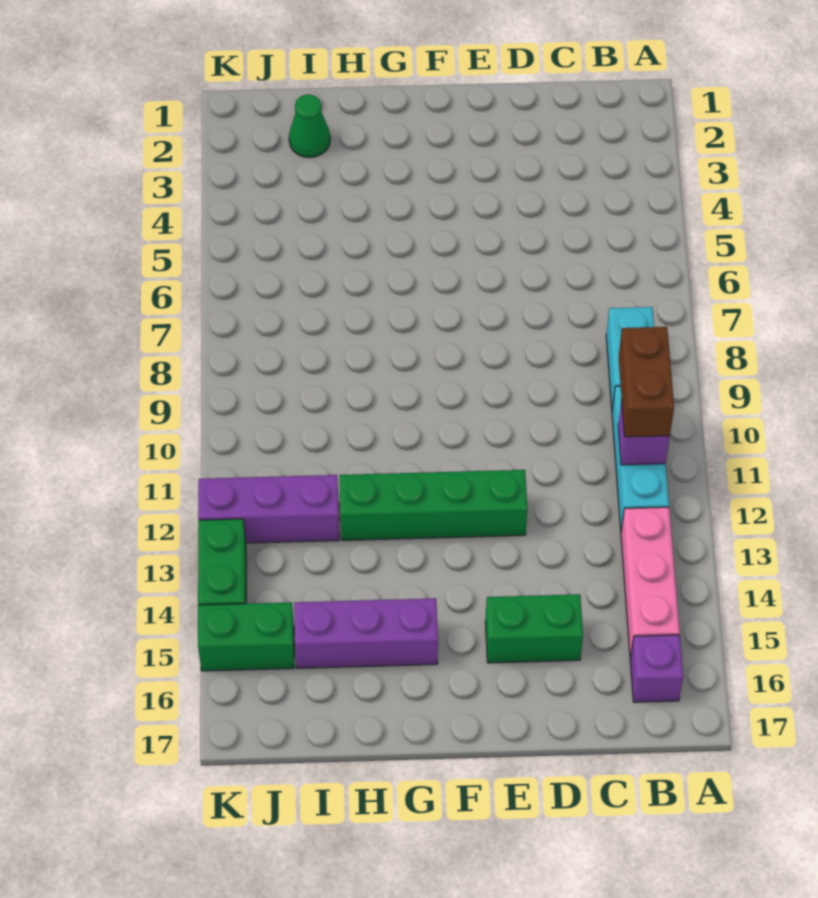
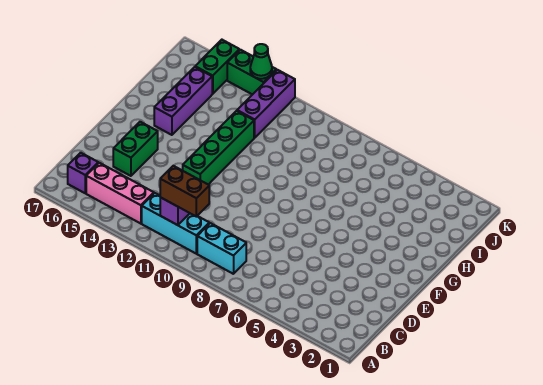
green 1x1 cone [289,94,330,158] -> green 1x1 cone moved to [250,44,272,79]

